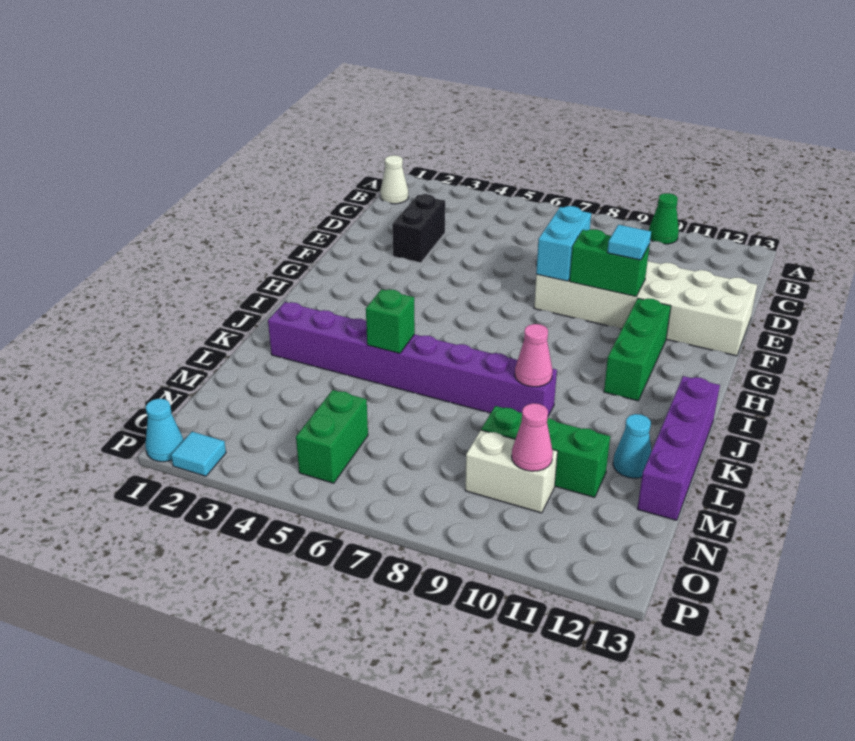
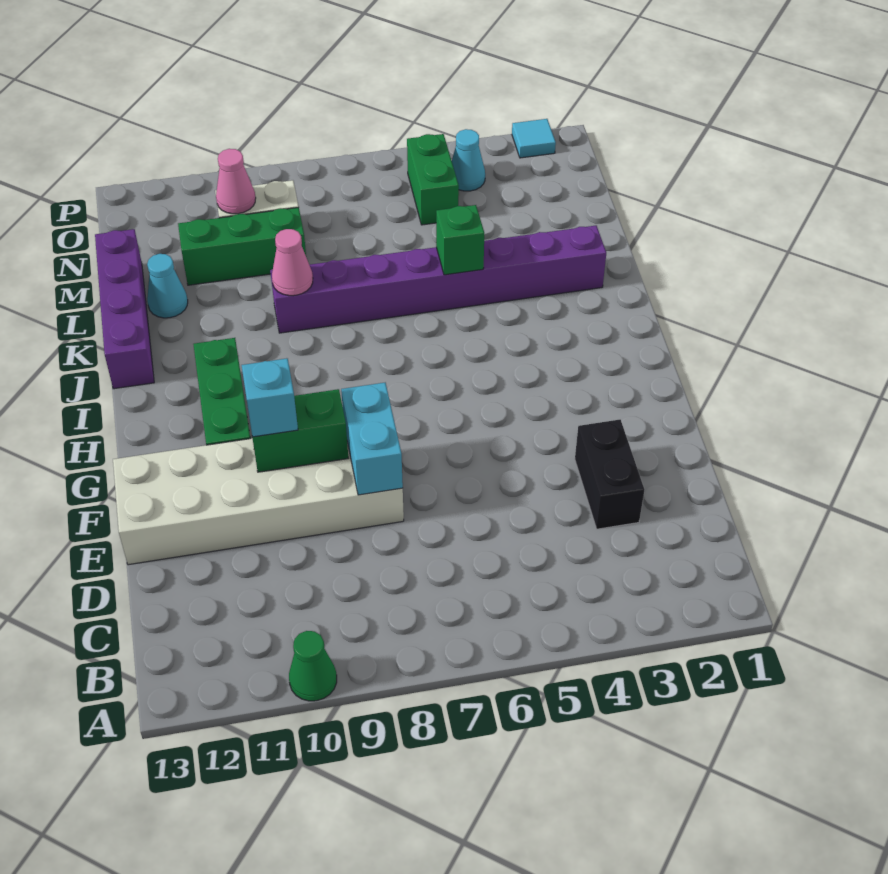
white 1x1 cone [380,155,408,204] -> none
cyan 1x1 tile [607,225,651,260] -> cyan 1x1 brick [242,358,298,437]
cyan 1x1 cone [145,399,184,462] -> cyan 1x1 cone moved to [452,129,485,191]

